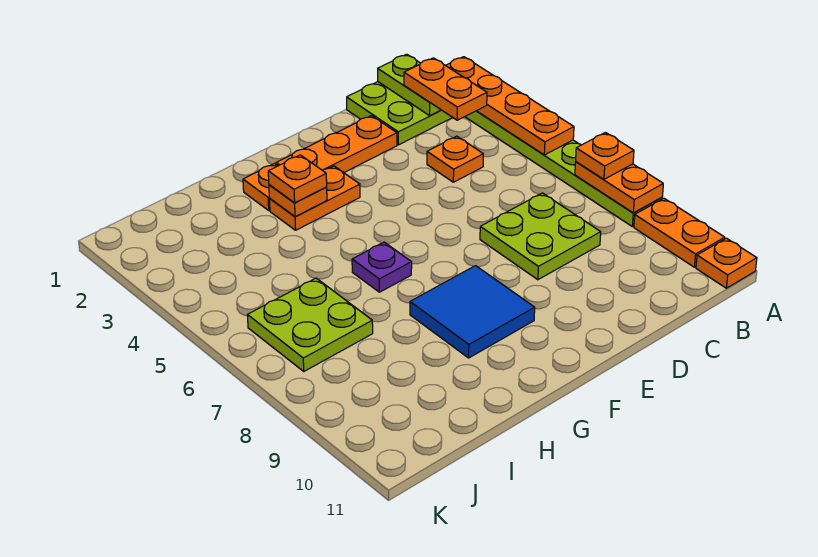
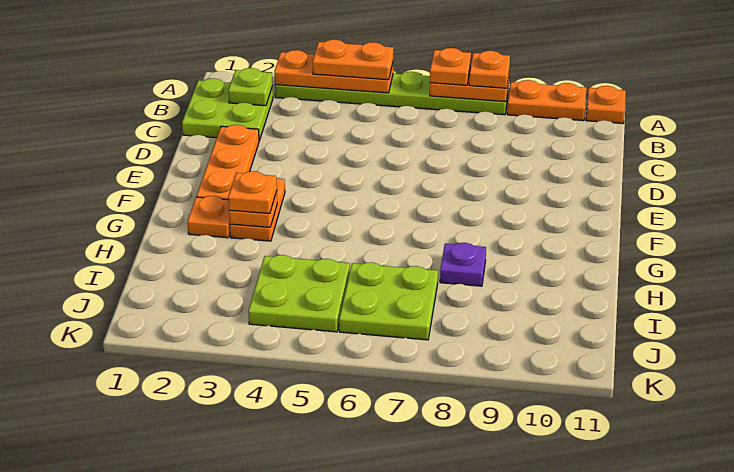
orange 1x4 plate [446,57,574,155] -> orange 1x3 plate [274,50,393,93]
lime 1x2 plate [378,54,441,116] -> lime 1x1 plate [228,68,273,106]
orange 1x2 plate [404,58,487,120] -> orange 1x2 plate moved to [313,40,394,80]
orange 1x1 plate [427,136,483,182] -> orange 1x1 plate moved to [469,51,510,88]
lime 2x2 plate [480,193,601,280] -> lime 2x2 plate moved to [249,255,350,332]
blue 2x2 tile [410,266,535,358] -> none
purple 1x1 plate [352,242,412,292] -> purple 1x1 plate moved to [440,243,486,286]

